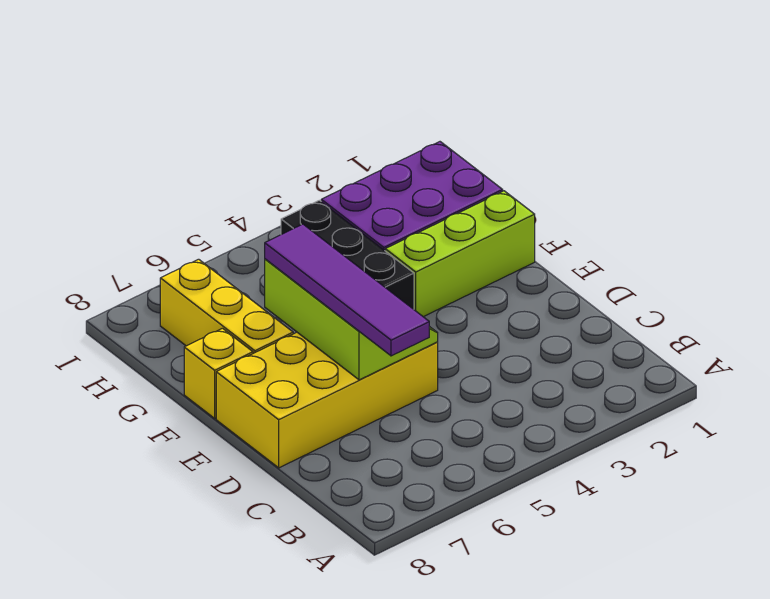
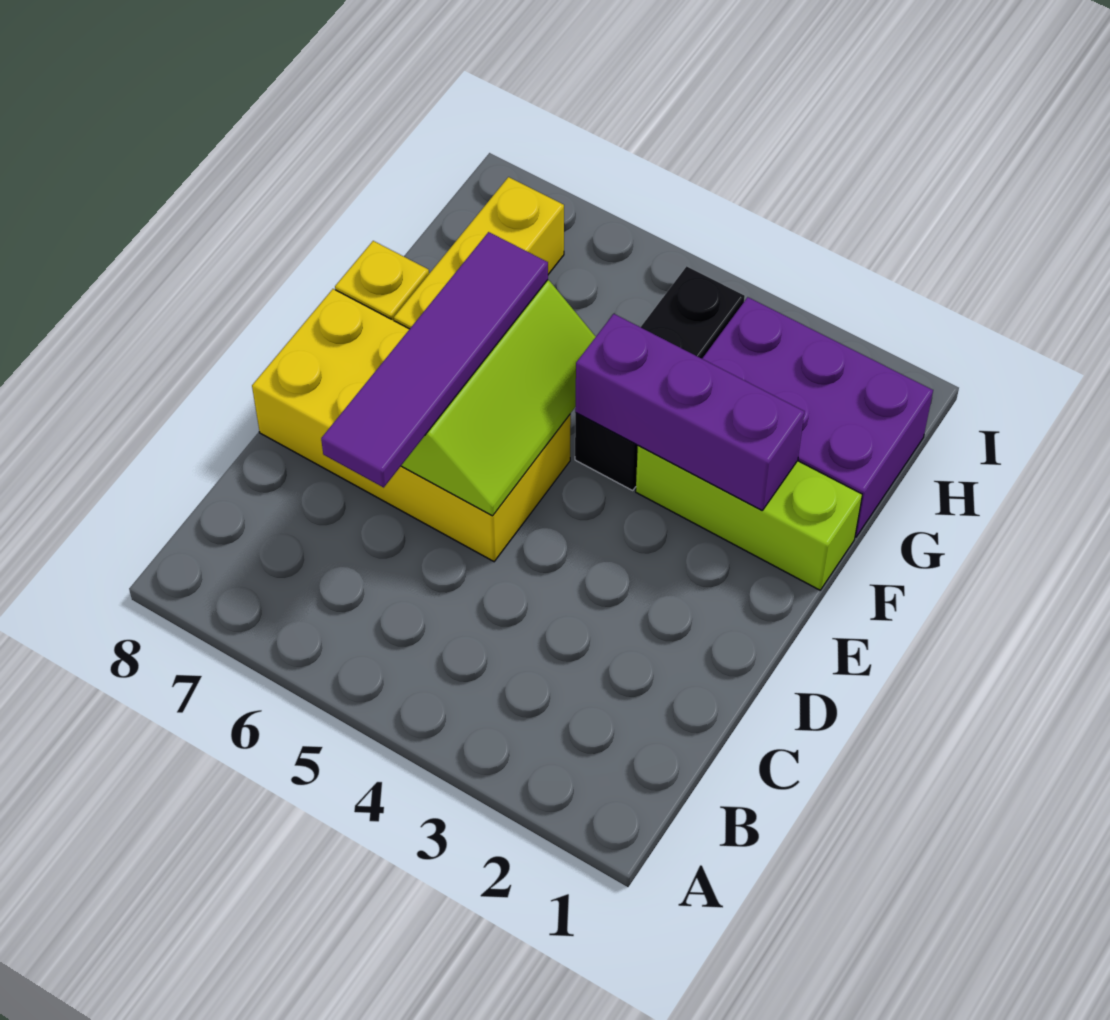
none -> purple 1x3 brick [575,314,804,510]

